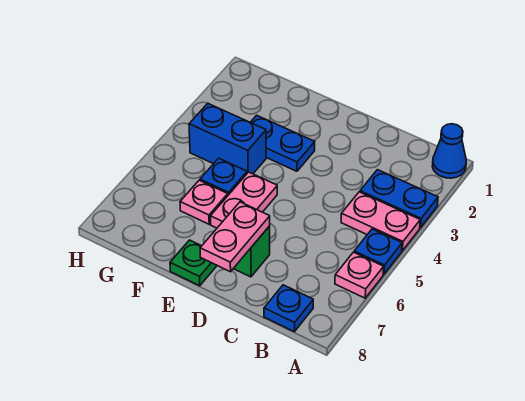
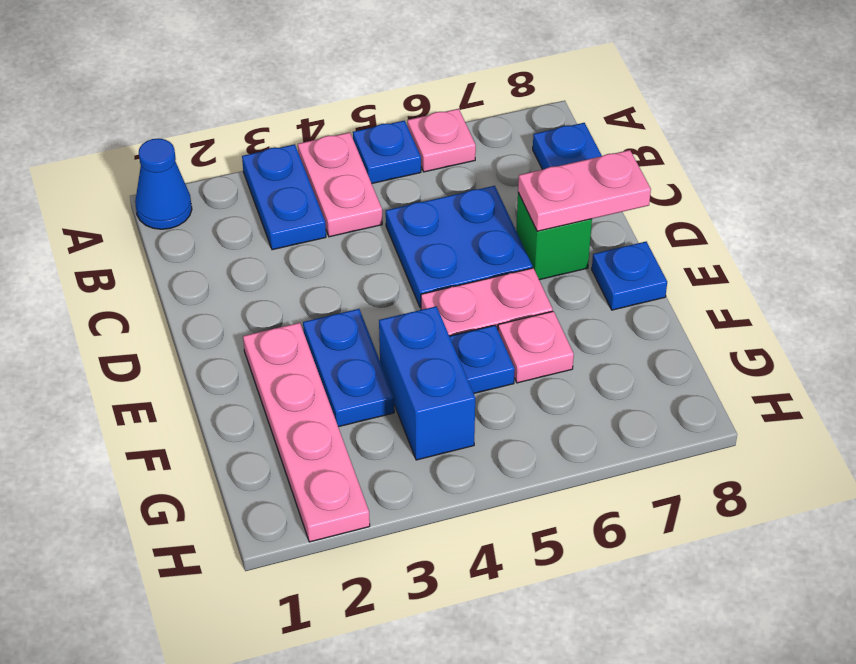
none -> blue 2x2 plate [386,186,532,308]
none -> pink 1x4 plate [243,323,370,542]
green 1x1 plate [170,240,217,286] -> blue 1x1 plate [592,242,667,310]

